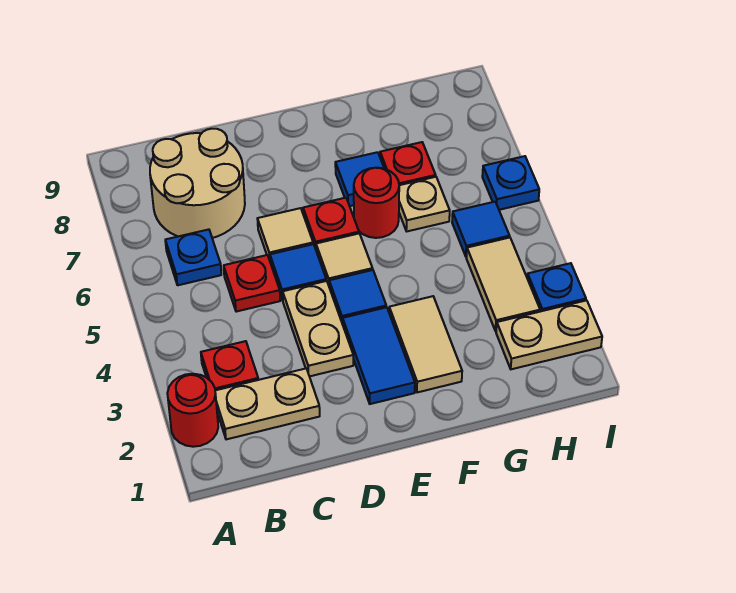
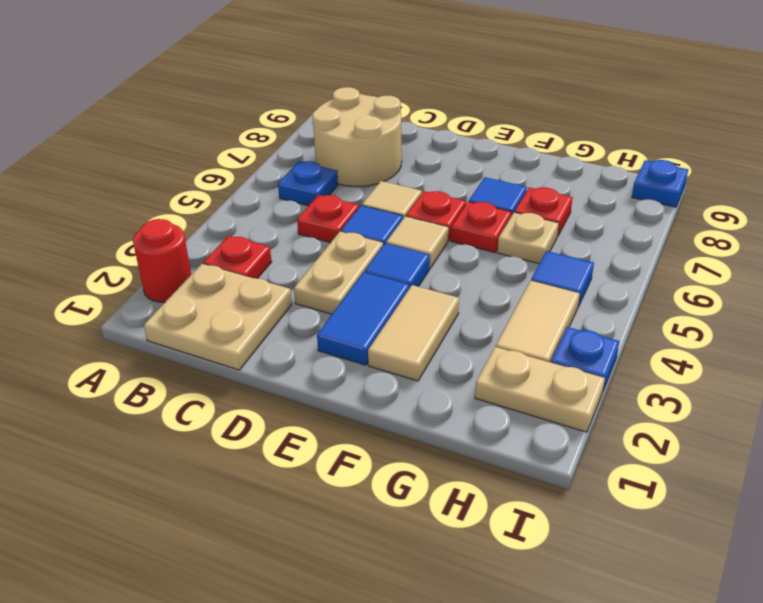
tan 1x2 plate [215,369,320,439] -> tan 2x2 plate [144,264,292,370]
red 1x1 round brick [354,168,399,238] -> red 1x1 plate [451,202,512,252]
blue 1x1 plate [482,156,539,210] -> blue 1x1 plate moved to [632,160,688,207]

